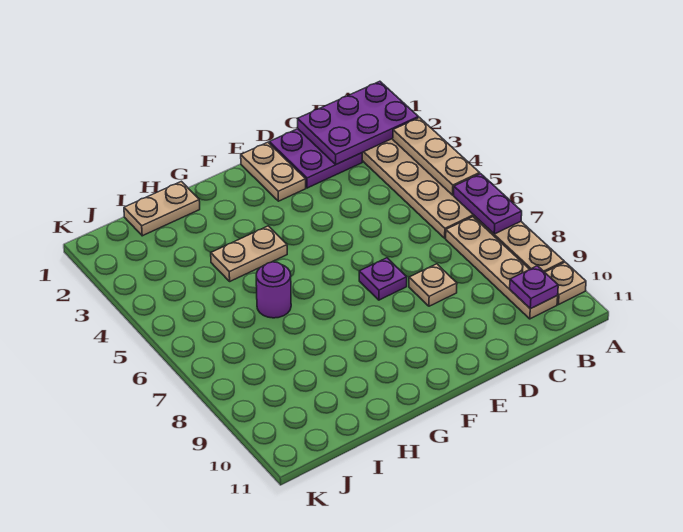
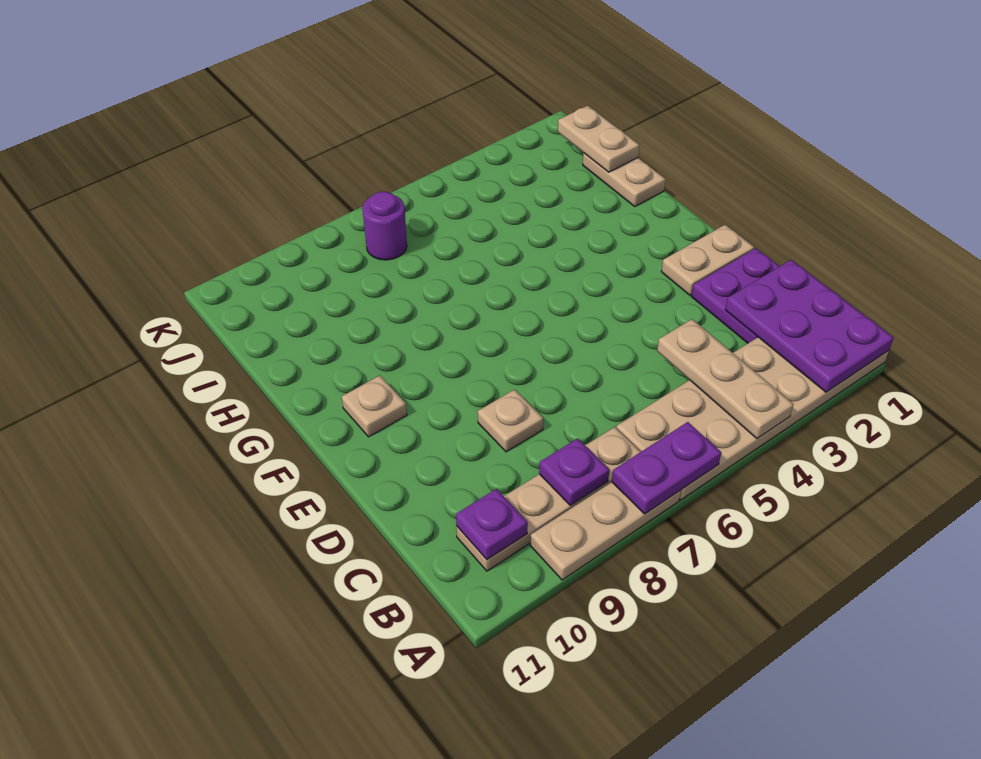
tan 1x3 plate [393,118,480,195] -> tan 1x3 plate turned to [657,319,794,439]
tan 1x1 plate [545,262,586,305] -> tan 1x1 plate moved to [342,376,407,437]
purple 1x1 plate [359,258,407,300] -> purple 1x1 plate moved to [539,438,609,506]
tan 1x2 plate [211,226,287,281] -> tan 1x2 plate moved to [558,106,639,172]
purple 1x1 round brick [256,262,291,318] -> purple 1x1 round brick moved to [362,192,407,260]

